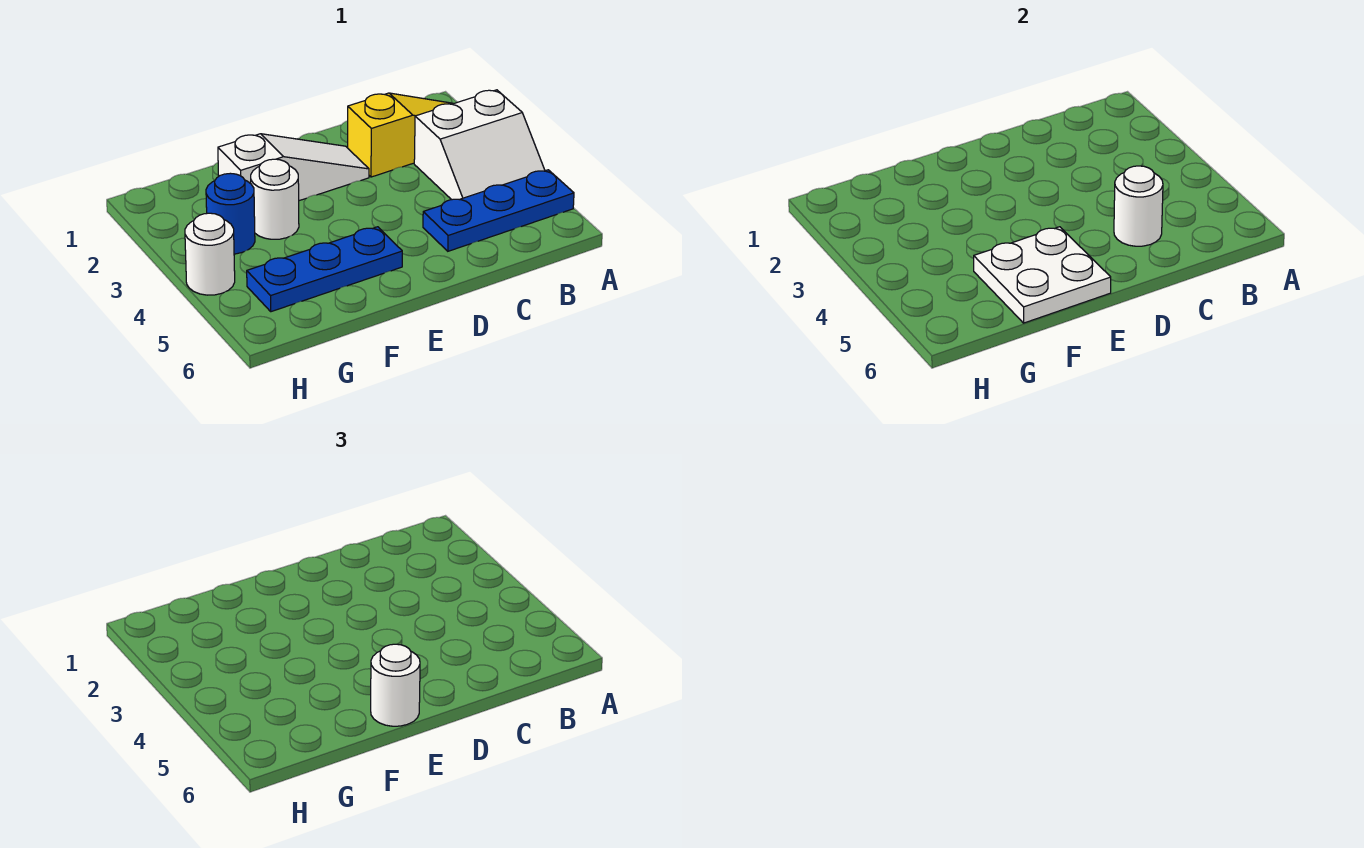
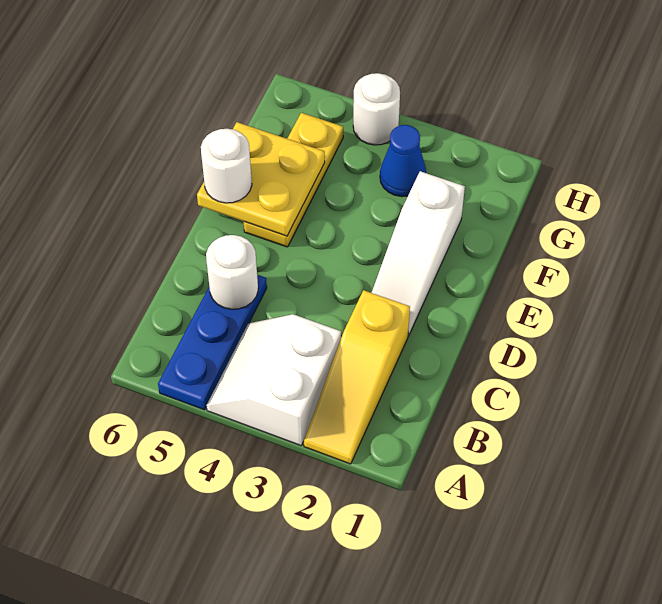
blue 1x3 plate [247,227,402,312] -> yellow 1x3 plate [244,113,343,247]
white 2x2 plate [974,227,1111,323] -> yellow 2x2 plate [197,122,325,236]
white 1x1 round brick [251,159,299,239] -> none
blue 1x1 round brick [206,173,255,254] -> blue 1x1 cone [380,125,426,197]

